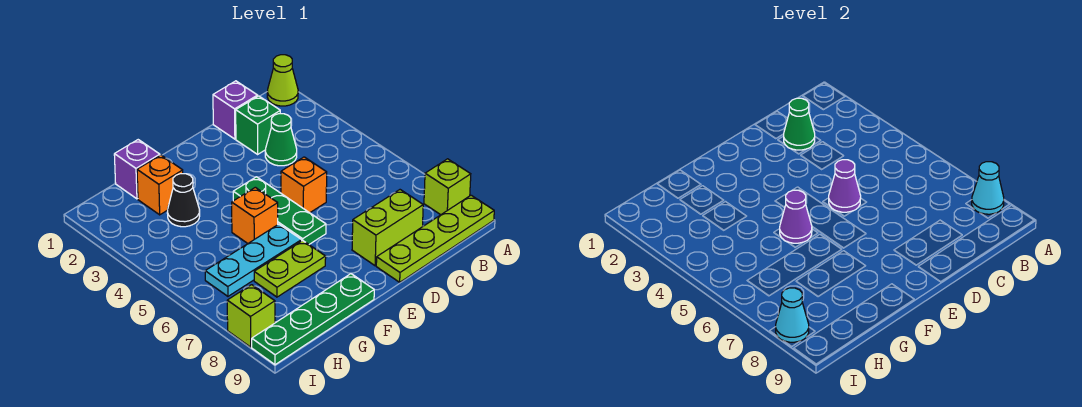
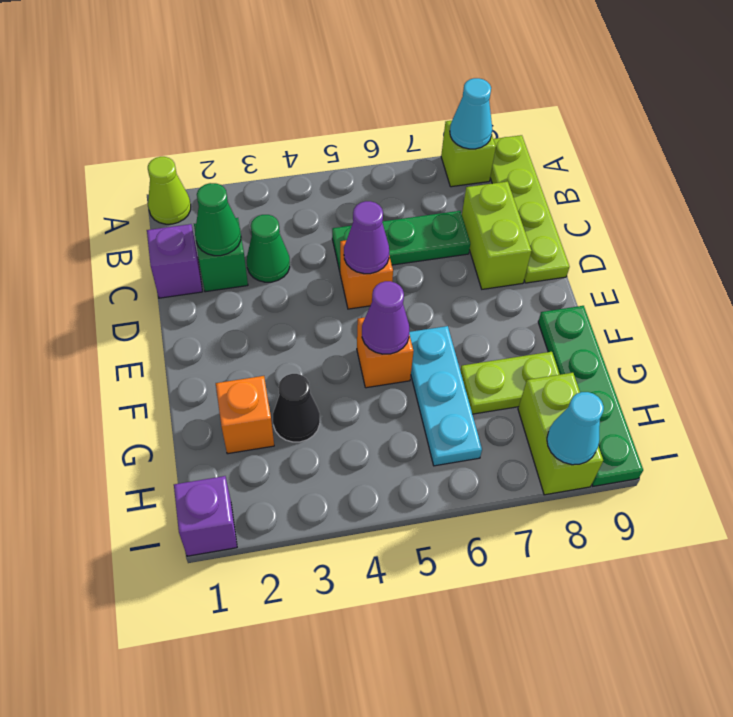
green 1x3 plate [233,177,326,244] -> green 1x3 plate moved to [332,211,470,271]
lime 1x2 plate [254,240,326,297] -> lime 1x2 plate turned to [460,352,560,414]
purple 1x1 brick [114,140,160,199] -> purple 1x1 brick moved to [174,476,237,556]
lime 1x1 brick [227,285,275,347] -> lime 1x2 brick [518,373,603,495]

